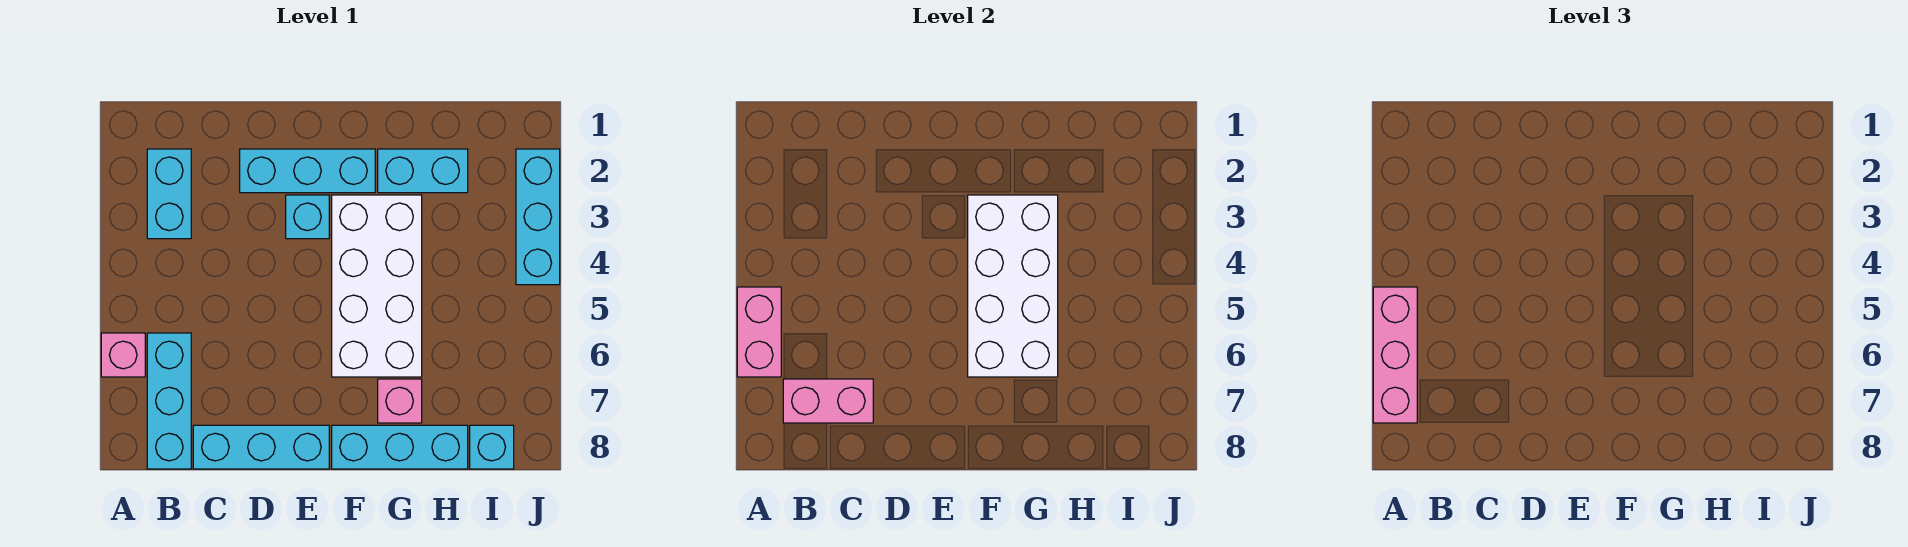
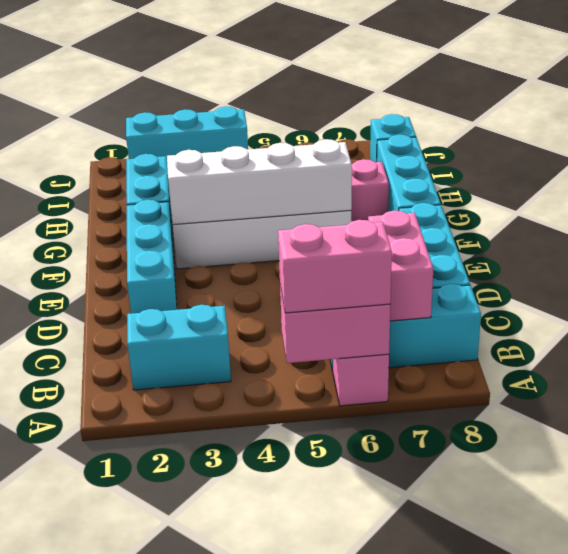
pink 1x3 brick [1373,287,1417,423] -> pink 1x2 brick [278,220,392,313]
cyan 1x1 brick [286,195,329,239] -> none
white 2x4 brick [968,195,1058,377] -> white 1x4 brick [167,139,352,225]

